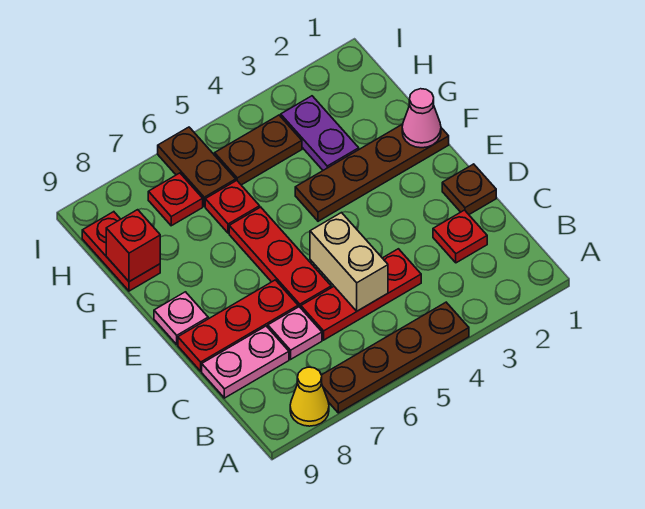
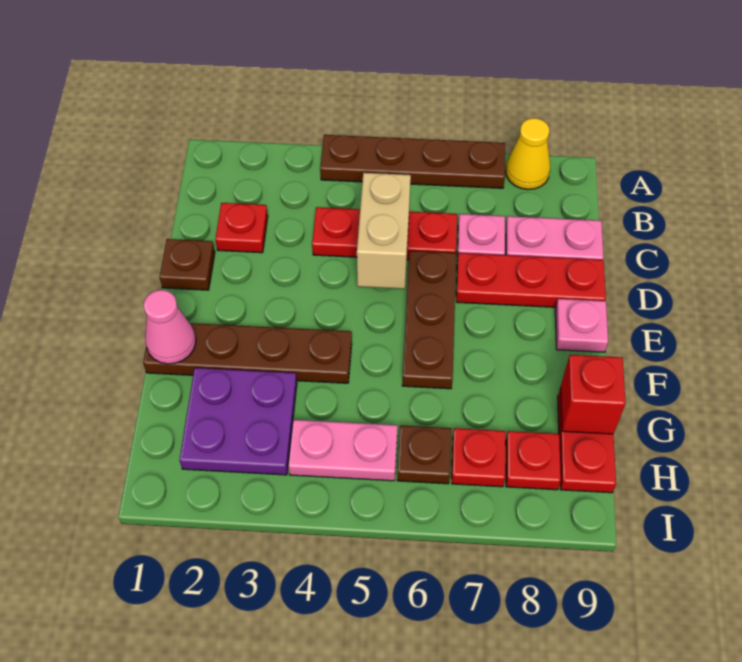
red 1x3 plate [229,207,331,308] -> brown 1x3 plate [402,251,456,389]
purple 1x2 plate [281,96,359,170] -> purple 2x2 plate [180,368,297,475]
red 1x1 plate [205,181,260,233] -> red 1x1 plate moved to [506,431,561,490]
brown 1x2 plate [215,115,302,185] -> pink 1x2 plate [288,420,398,481]
brown 1x2 plate [158,127,236,206] -> brown 1x1 plate [397,425,451,484]

